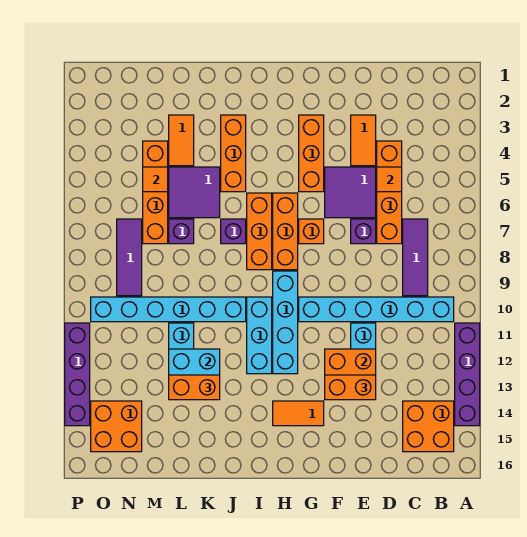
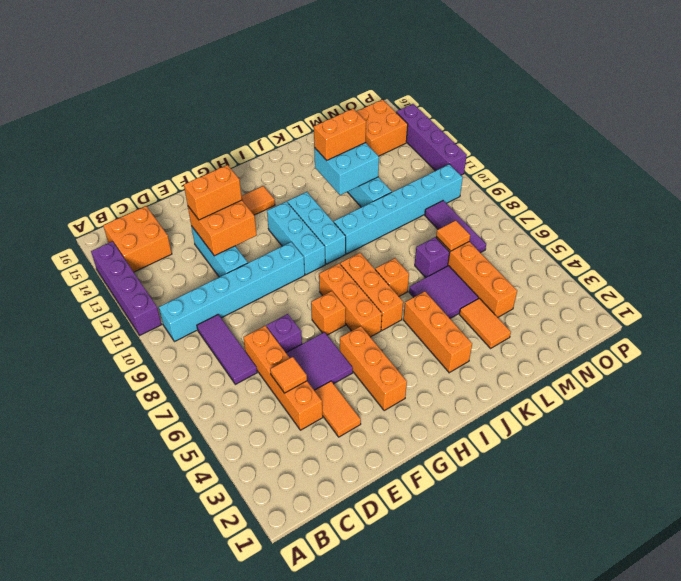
cyan 1x4 brick [273,271,298,374] -> cyan 1x3 brick [267,201,325,275]
purple 1x1 brick [221,219,246,244] -> orange 1x1 brick [375,258,409,296]
orange 1x1 tile [143,167,168,192] -> orange 1x1 tile moved to [436,220,470,251]

